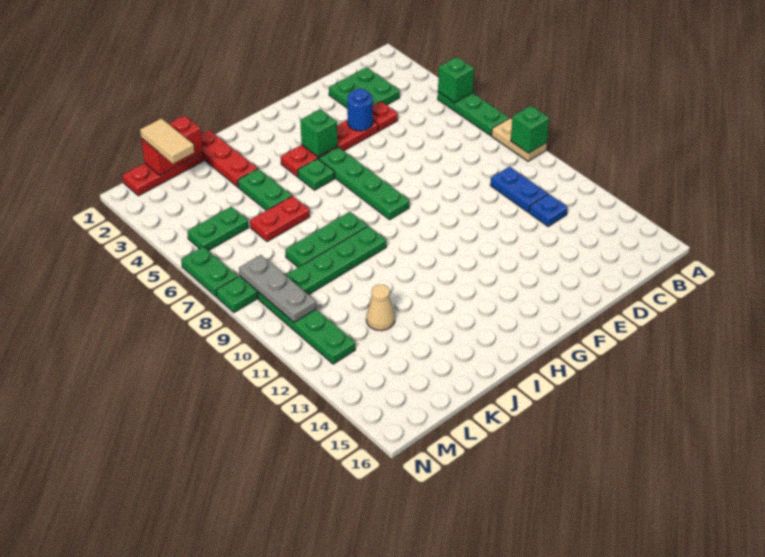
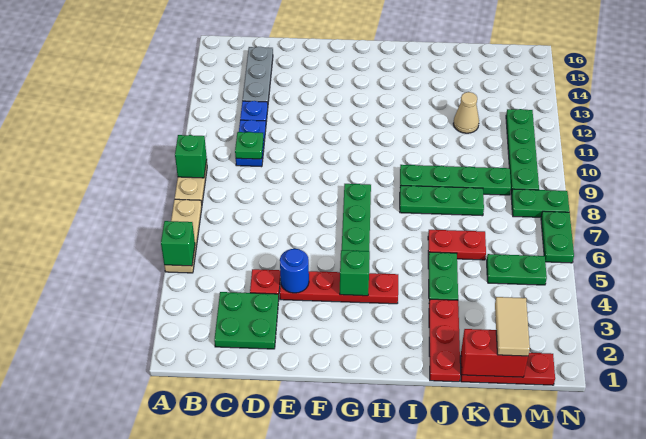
green 1x3 plate [438,92,509,136] -> tan 1x3 plate [164,199,202,273]
green 1x1 plate [298,159,335,190] -> green 1x1 plate moved to [235,132,264,159]
grey 1x3 plate [239,255,316,322] -> grey 1x3 plate moved to [242,47,273,104]

